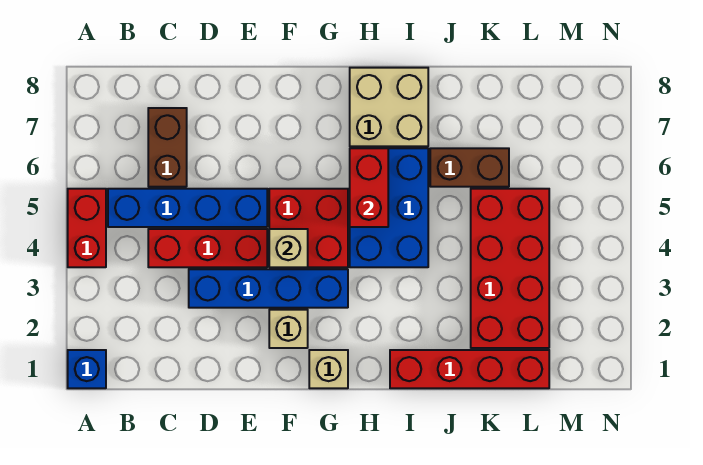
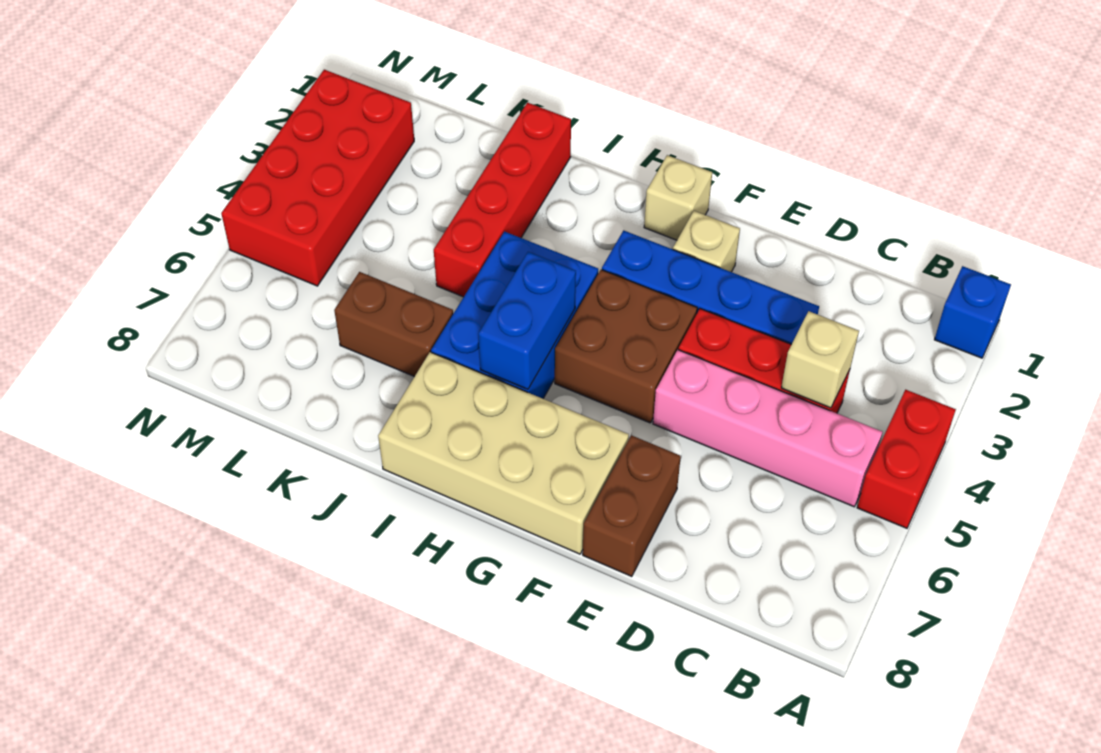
blue 1x4 brick [108,189,267,227] -> pink 1x4 brick [653,350,883,507]
brown 1x2 brick [148,108,187,187] -> brown 1x2 brick moved to [583,435,681,577]
red 2x2 brick [269,189,348,267] -> brown 2x2 brick [555,270,697,423]
tan 1x1 brick [269,229,308,267] -> tan 1x1 brick moved to [781,311,859,408]
red 1x2 brick [350,148,388,227] -> blue 1x2 brick [478,252,576,390]
tan 2x2 brick [350,68,428,146] -> tan 2x4 brick [378,352,629,554]
red 1x4 brick [390,350,549,388] -> red 1x4 brick turned to [434,103,571,297]
red 2x4 brick [471,189,549,348] -> red 2x4 brick moved to [221,70,414,286]

